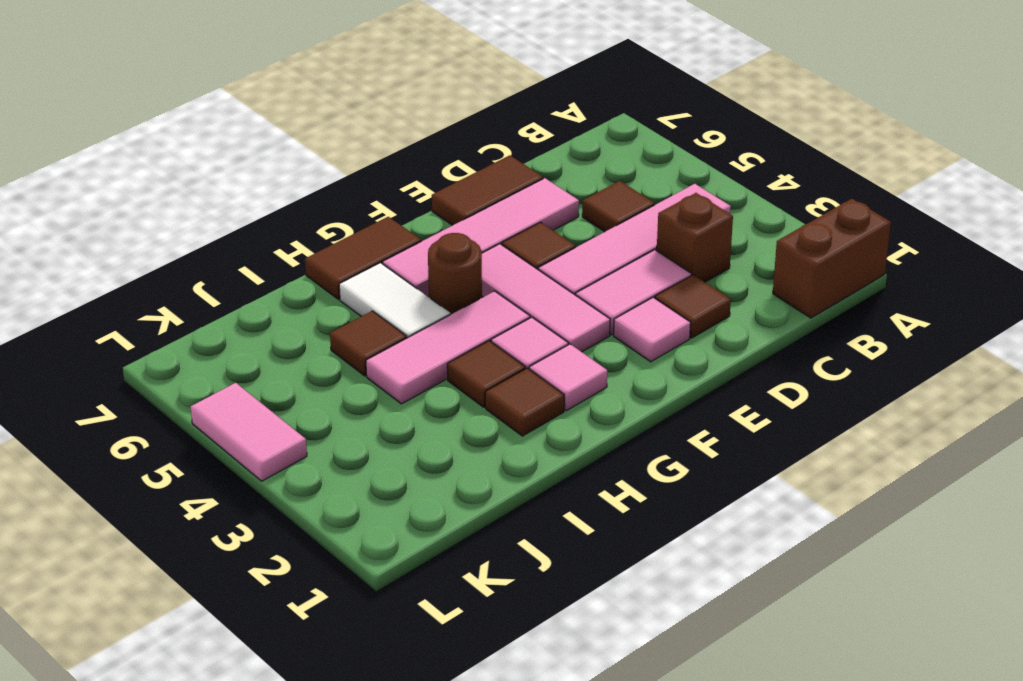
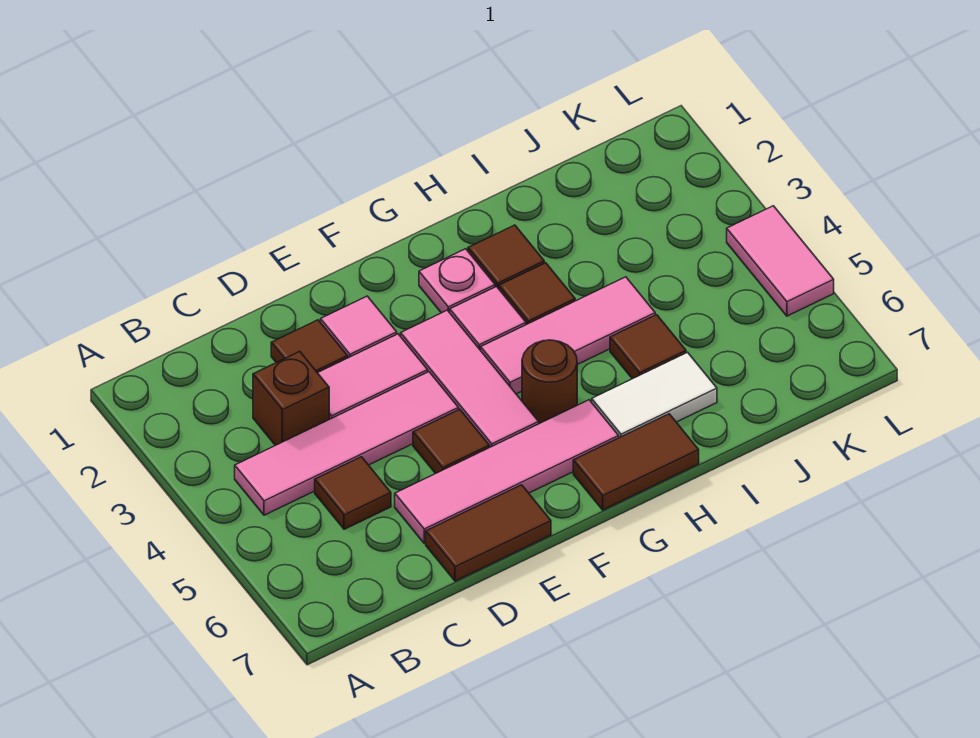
brown 1x2 brick [773,199,891,318] -> none
pink 1x1 tile [529,344,607,411] -> pink 1x1 plate [419,249,495,313]
white 1x2 tile [339,263,450,338] -> white 1x2 tile turned to [592,352,717,438]

